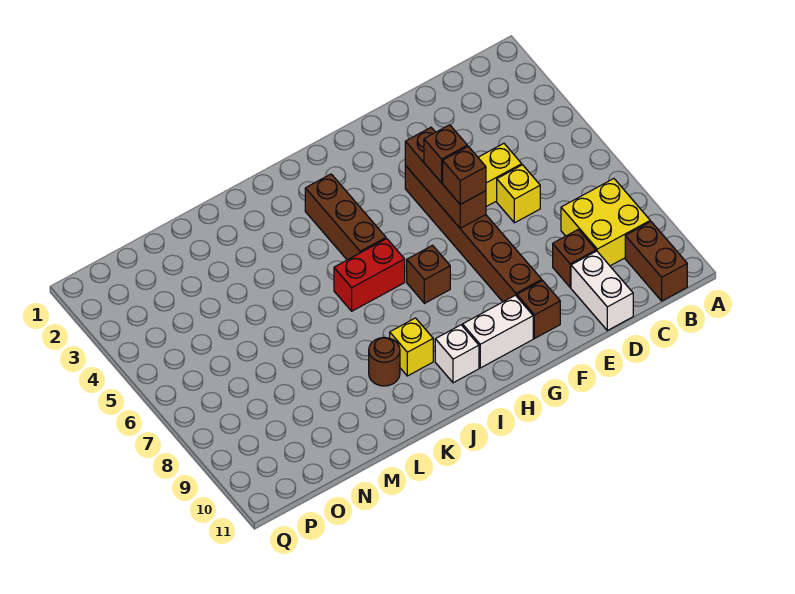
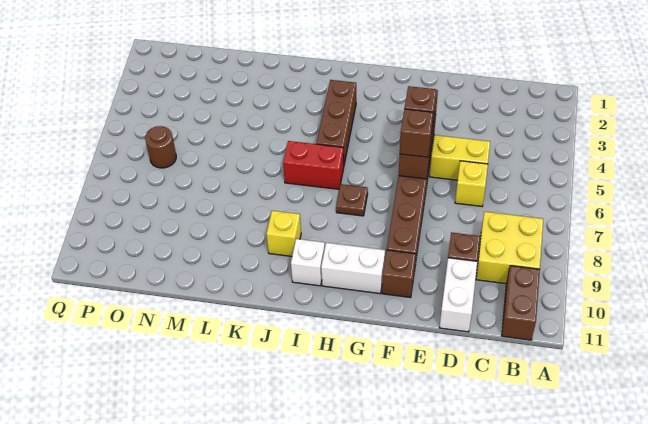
brown 1x1 brick [407,245,450,303] -> brown 1x1 plate [336,184,368,216]
brown 1x1 round brick [369,337,400,386] -> brown 1x1 round brick moved to [145,126,176,168]

